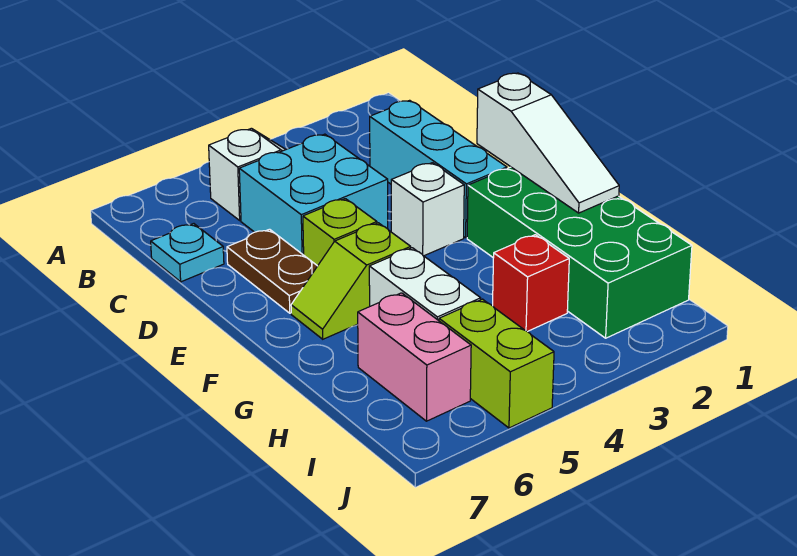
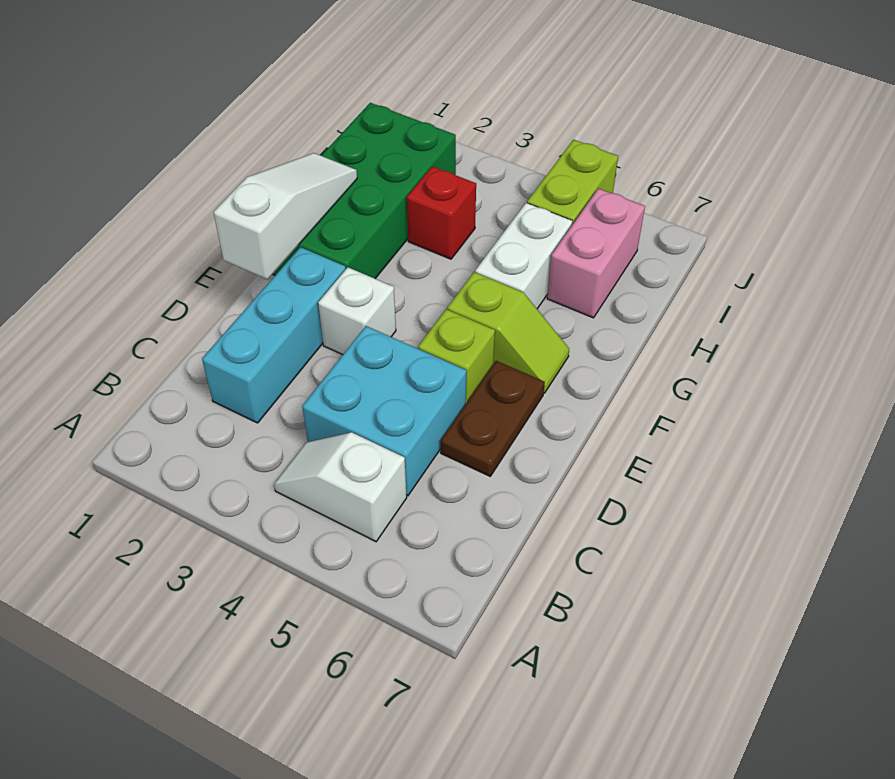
cyan 1x1 plate [151,224,224,282] -> none

